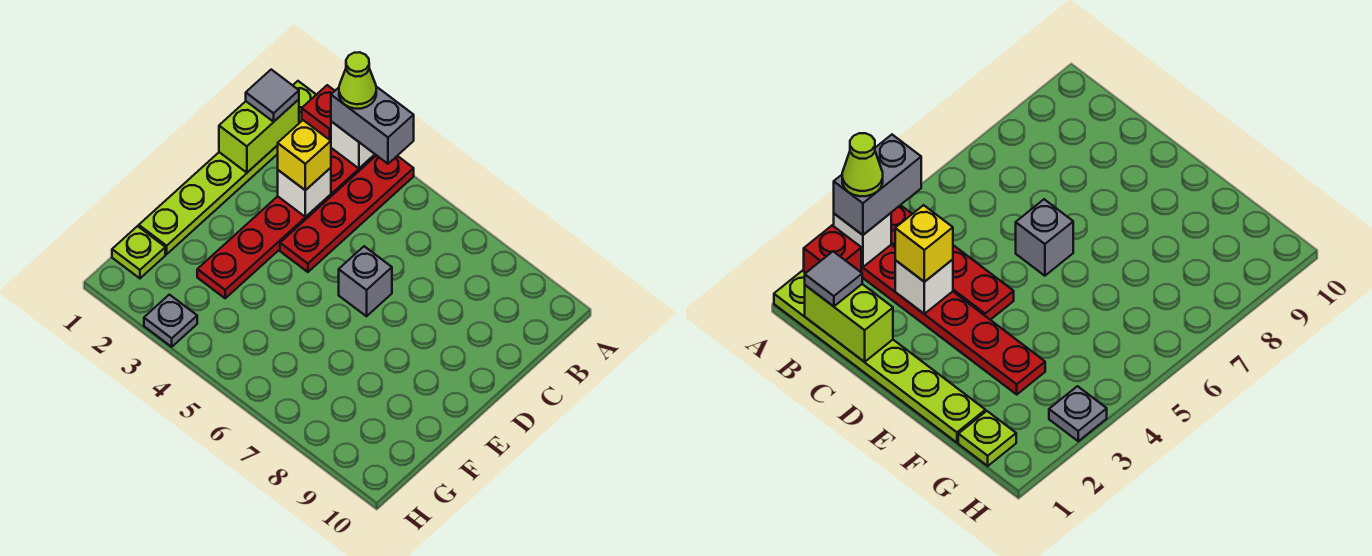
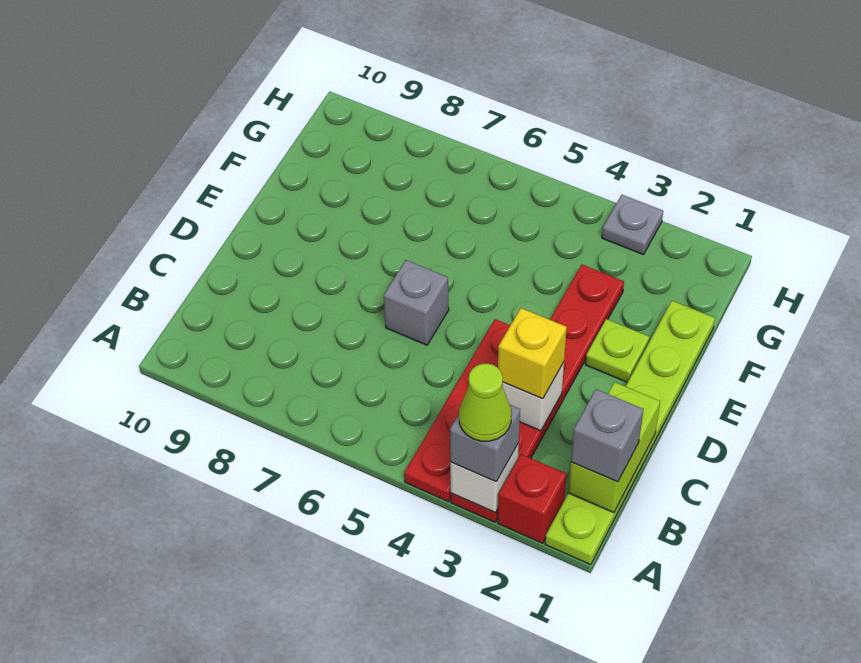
grey 1x2 brick [331,87,414,164] -> grey 1x1 brick [450,404,520,482]
grey 1x1 tile [246,70,299,122] -> grey 1x1 brick [571,389,643,482]
lime 1x1 plate [112,226,165,278] -> lime 1x1 plate moved to [585,319,649,382]

